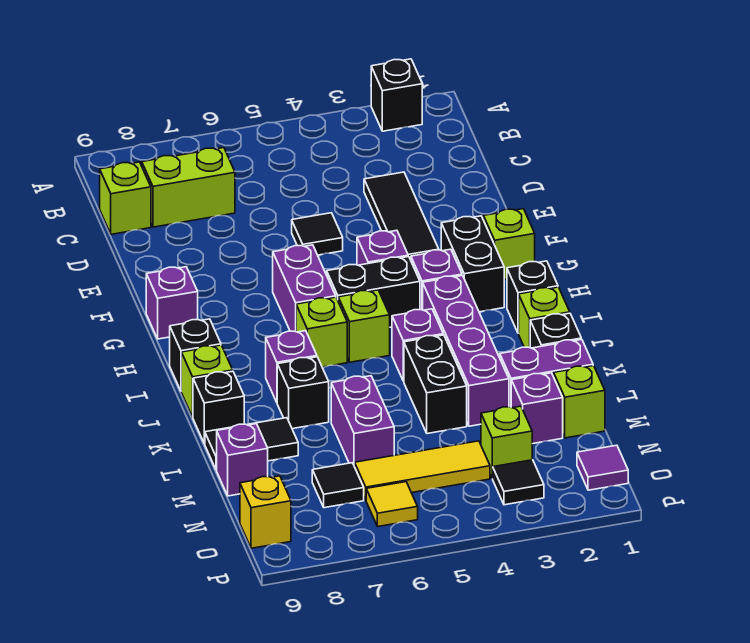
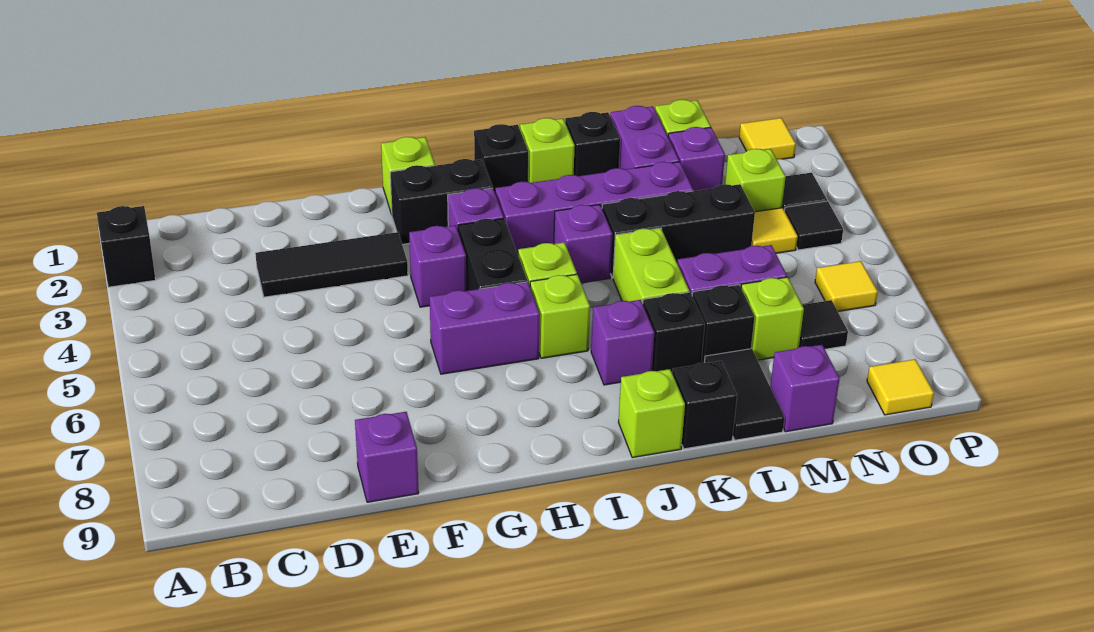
lime 1x2 brick [142,148,235,227] -> lime 1x2 brick moved to [613,228,689,304]
lime 1x1 brick [100,162,151,234] -> lime 1x1 brick moved to [741,277,804,360]
black 1x1 tile [292,213,343,255] -> black 1x1 tile moved to [785,201,843,250]
purple 1x1 brick [146,267,198,339] -> purple 1x1 brick moved to [355,412,419,502]
black 1x1 brick [170,319,221,391] -> black 1x1 brick moved to [692,285,755,363]
black 1x2 brick [404,335,467,434] -> black 1x3 brick [602,184,755,278]
yellow 1x3 tile [355,441,490,500] -> yellow 1x1 tile [751,208,798,253]
purple 1x1 tile [577,445,628,490] -> yellow 1x1 tile [739,118,796,160]
yellow 1x1 brick [240,476,291,548] -> yellow 1x1 tile [867,359,934,415]

